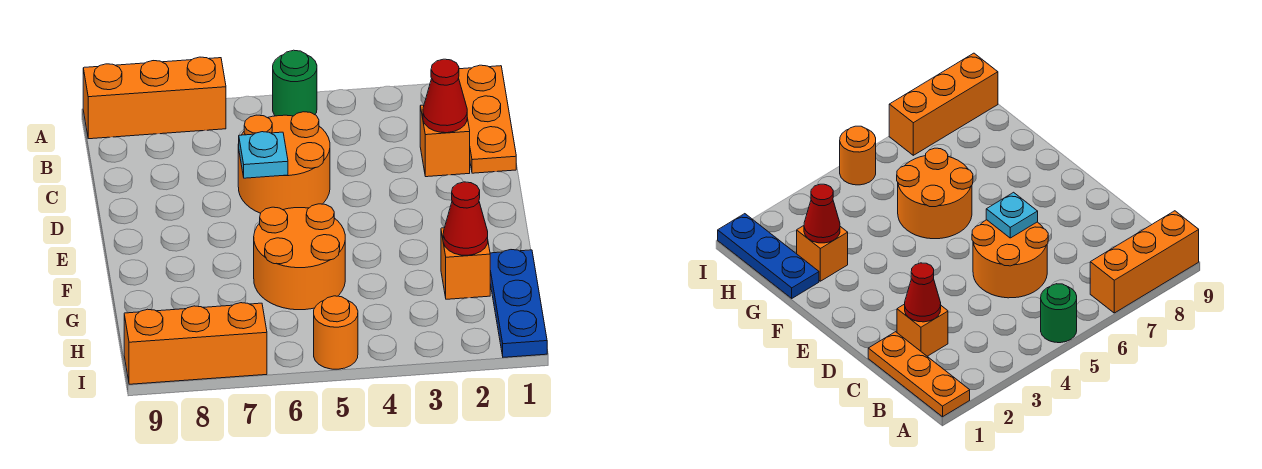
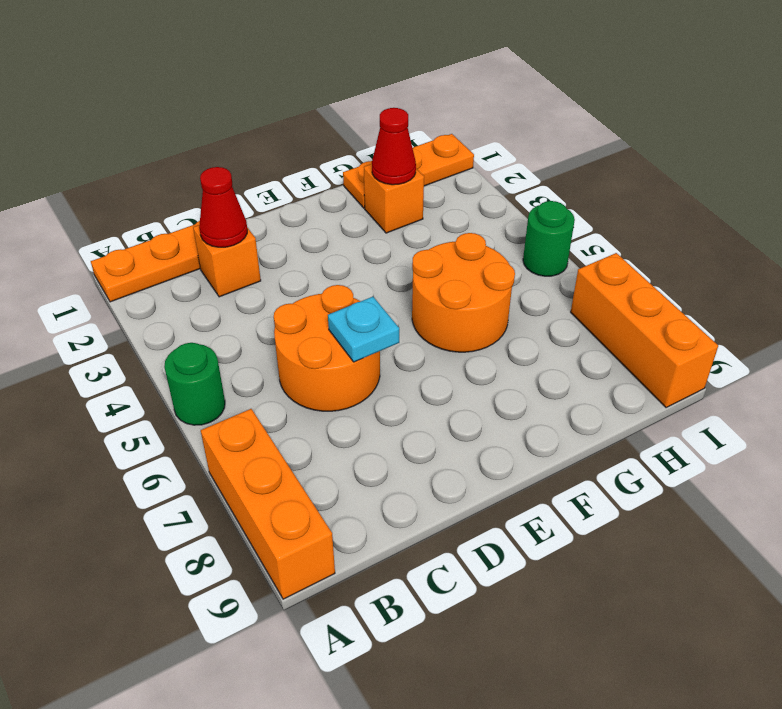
blue 1x3 plate [490,250,547,357] -> orange 1x3 plate [343,134,474,208]
orange 1x1 round brick [314,296,358,369] -> green 1x1 round brick [523,201,575,276]

